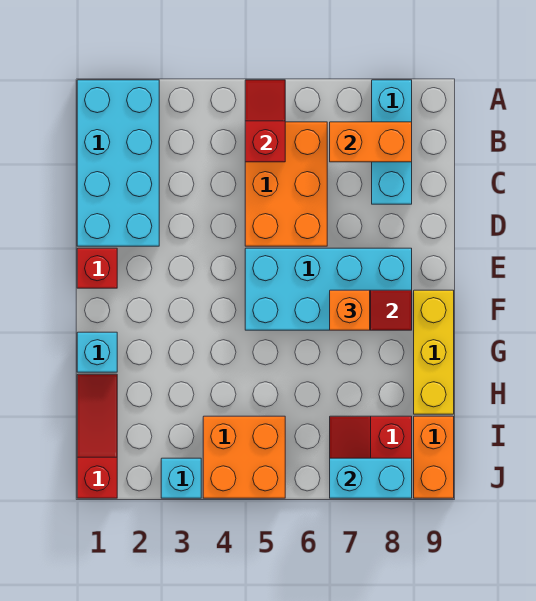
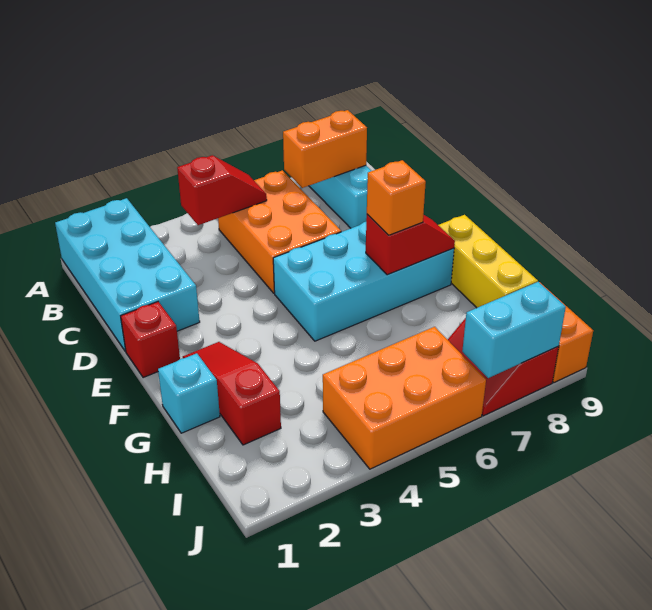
red 1x2 slope [245,80,285,162] -> red 1x2 slope turned to [177,155,267,225]
red 1x3 slope [77,374,117,498] -> red 1x3 slope moved to [183,342,281,445]
orange 2x2 brick [203,416,285,498] -> orange 2x3 brick [323,327,486,469]
cyan 1x1 brick [161,458,201,498] -> none

